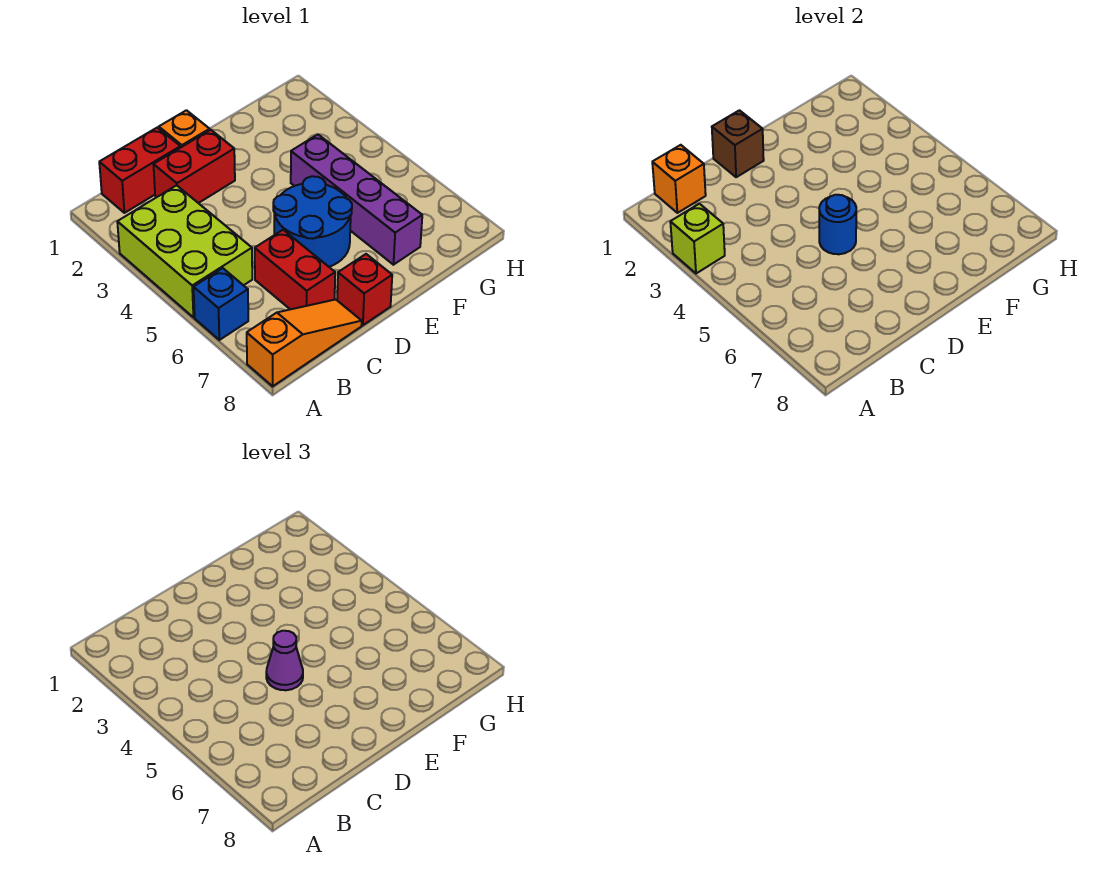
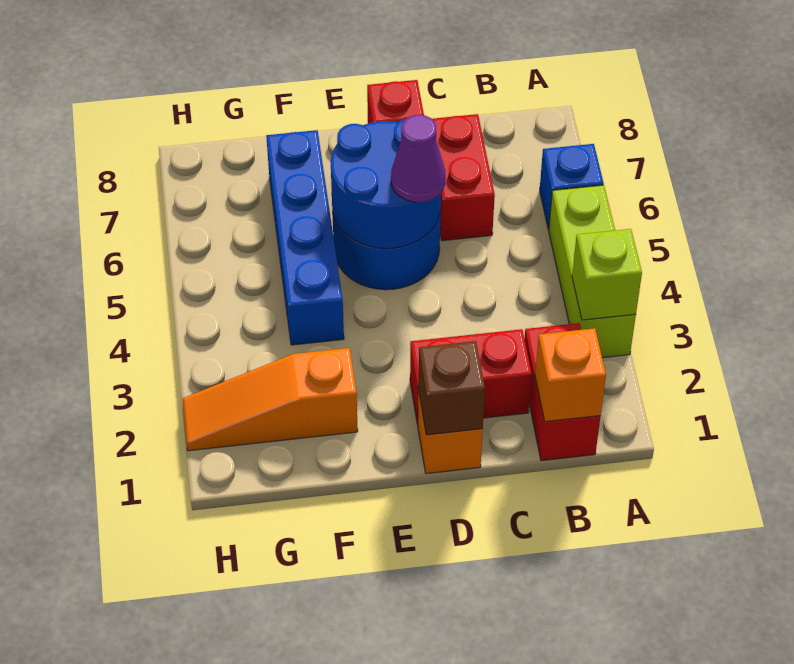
lime 2x3 brick [117,185,252,317] -> lime 1x3 brick [549,185,636,358]
orange 1x3 slope [247,299,362,386] -> orange 1x3 slope moved to [182,348,358,451]
red 1x2 brick [99,127,181,213] -> red 1x2 brick turned to [525,323,600,461]
blue 1x1 round brick [819,195,856,254] -> blue 2x2 round brick [331,119,441,249]
purple 1x4 brick [291,134,422,265] -> blue 1x4 brick [266,130,344,345]

